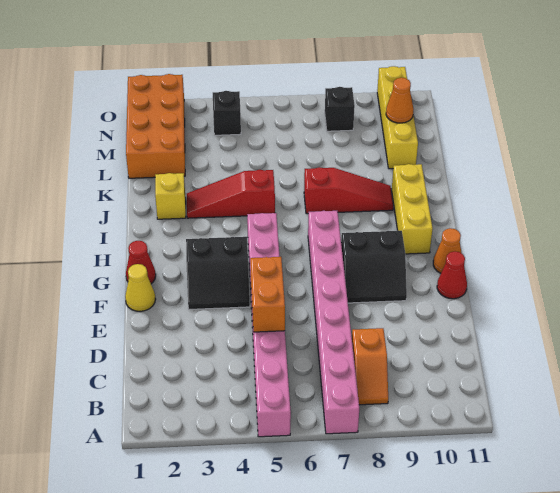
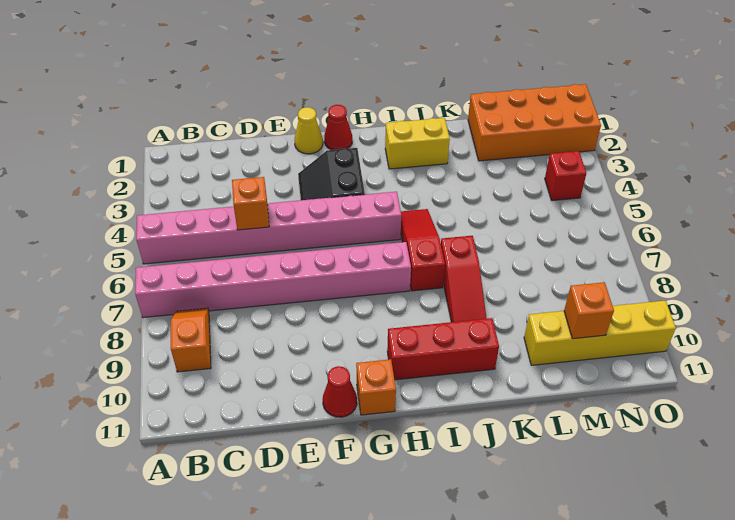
orange 1x2 slope [352,328,388,405] -> orange 1x2 slope turned to [171,308,211,372]
orange 1x2 brick [250,257,285,332] -> orange 1x1 brick [232,177,269,230]
black 2x2 slope [341,231,407,303] -> none
orange 1x1 cone [433,228,462,273] -> orange 1x1 brick [356,359,396,415]
yellow 1x3 brick [392,164,433,254] -> red 1x3 brick [387,318,499,380]
yellow 1x1 brick [155,173,186,219] -> yellow 1x2 brick [385,118,450,169]
red 1x3 slope [187,170,275,218] -> red 1x3 slope moved to [401,209,445,291]
orange 1x1 cone [386,78,414,123] -> orange 1x1 brick [564,282,614,339]
black 1x1 brick [213,91,241,135] -> red 1x1 brick [545,151,586,201]
black 1x1 brick [325,87,355,131] -> none

